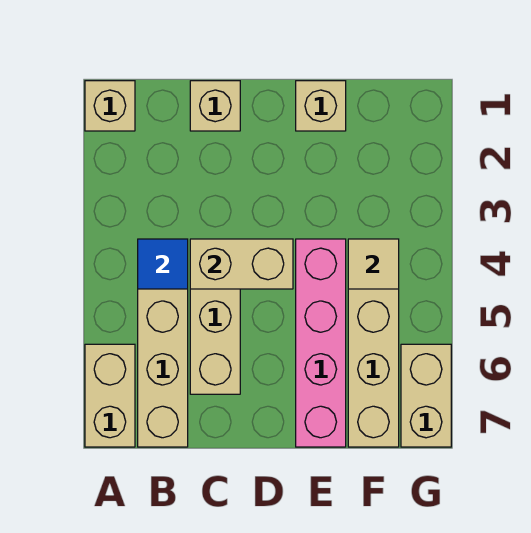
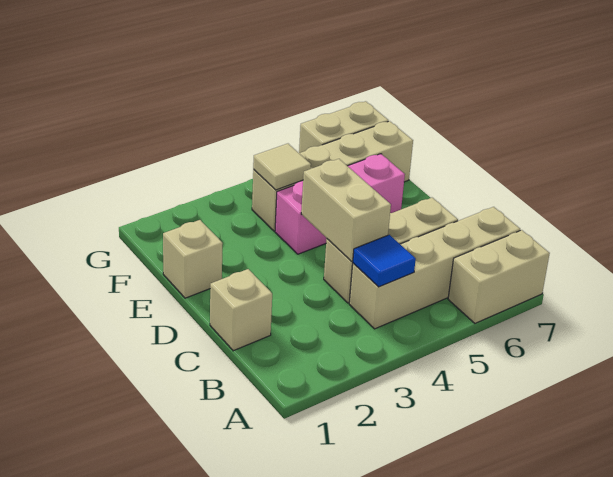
tan 1x1 brick [85,81,135,131] -> none
pink 1x4 brick [296,239,346,447] -> pink 1x3 brick [275,154,405,254]

